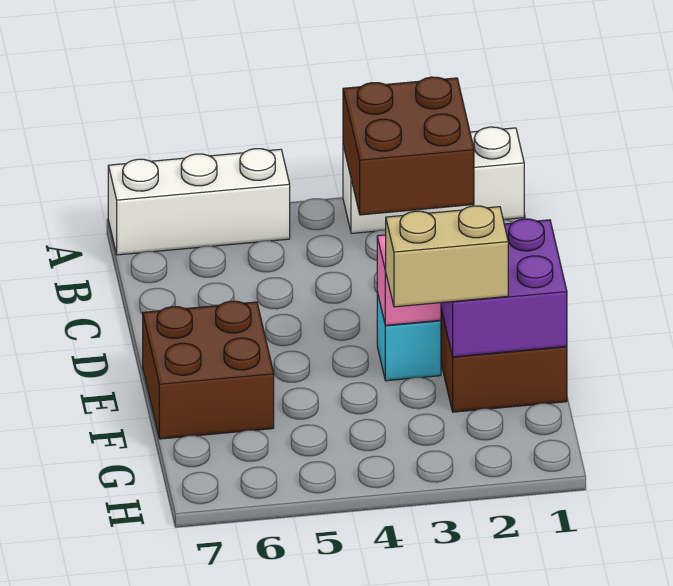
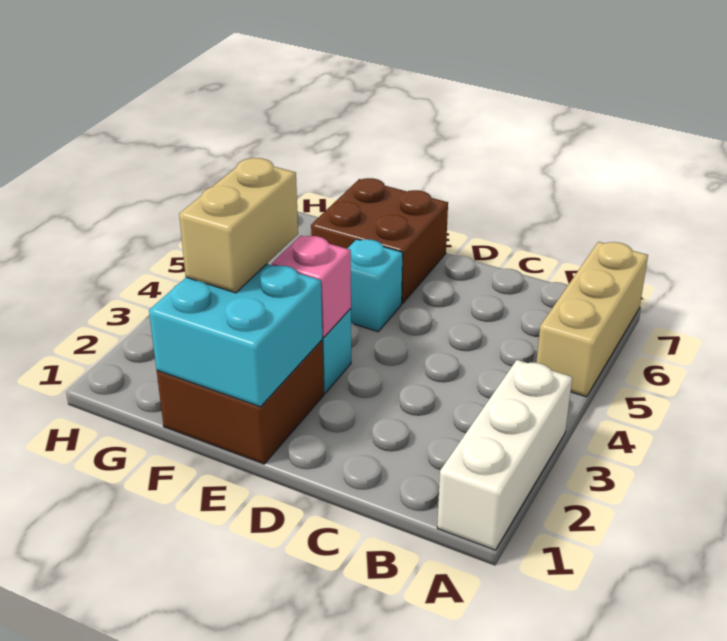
brown 2x2 brick [343,77,474,215] -> none
white 1x3 brick [108,149,290,255] -> tan 1x3 brick [536,242,648,397]
purple 2x2 brick [441,219,567,357] -> cyan 2x2 brick [149,264,322,407]
none -> cyan 1x1 brick [347,239,403,332]

